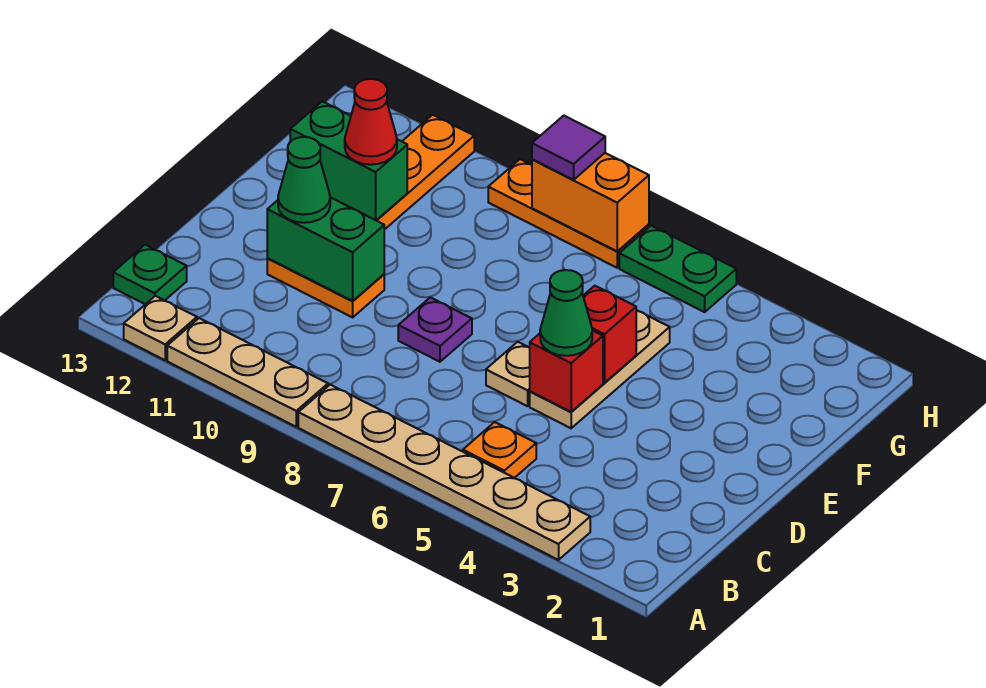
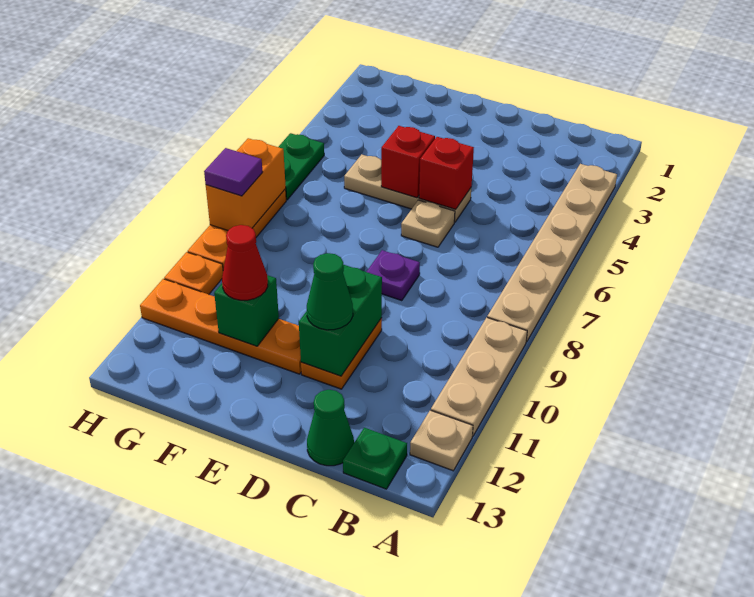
orange 1x1 plate [463,422,536,478] -> orange 1x1 plate moved to [164,252,223,294]
green 1x1 cone [540,270,592,356] -> green 1x1 cone moved to [307,390,354,466]
green 1x2 brick [290,101,407,221] -> green 1x1 brick [214,275,279,346]

